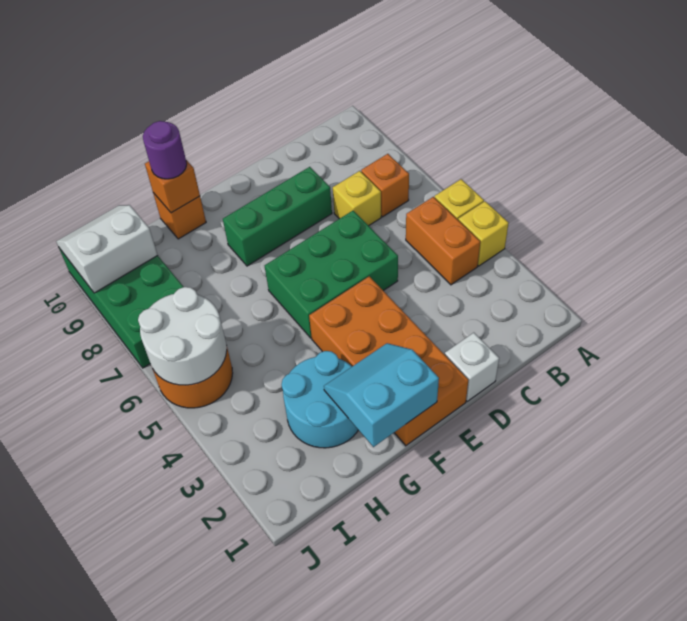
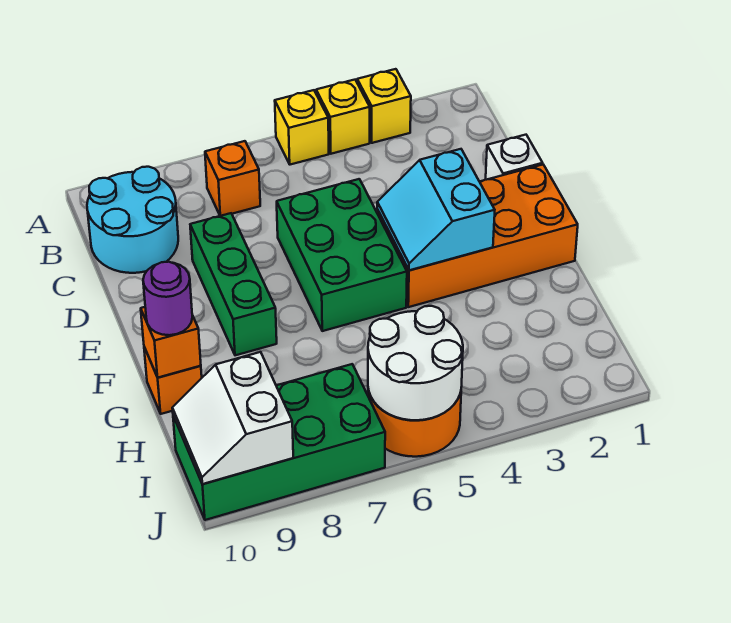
orange 1x2 brick [406,197,480,285] -> none
yellow 1x1 brick [333,171,381,226] -> yellow 1x1 brick moved to [357,69,411,143]
cyan 2x2 slope [324,343,439,447] -> cyan 2x2 slope moved to [377,149,495,270]
cyan 2x2 round brick [282,351,358,448] -> cyan 2x2 round brick moved to [87,167,178,273]

